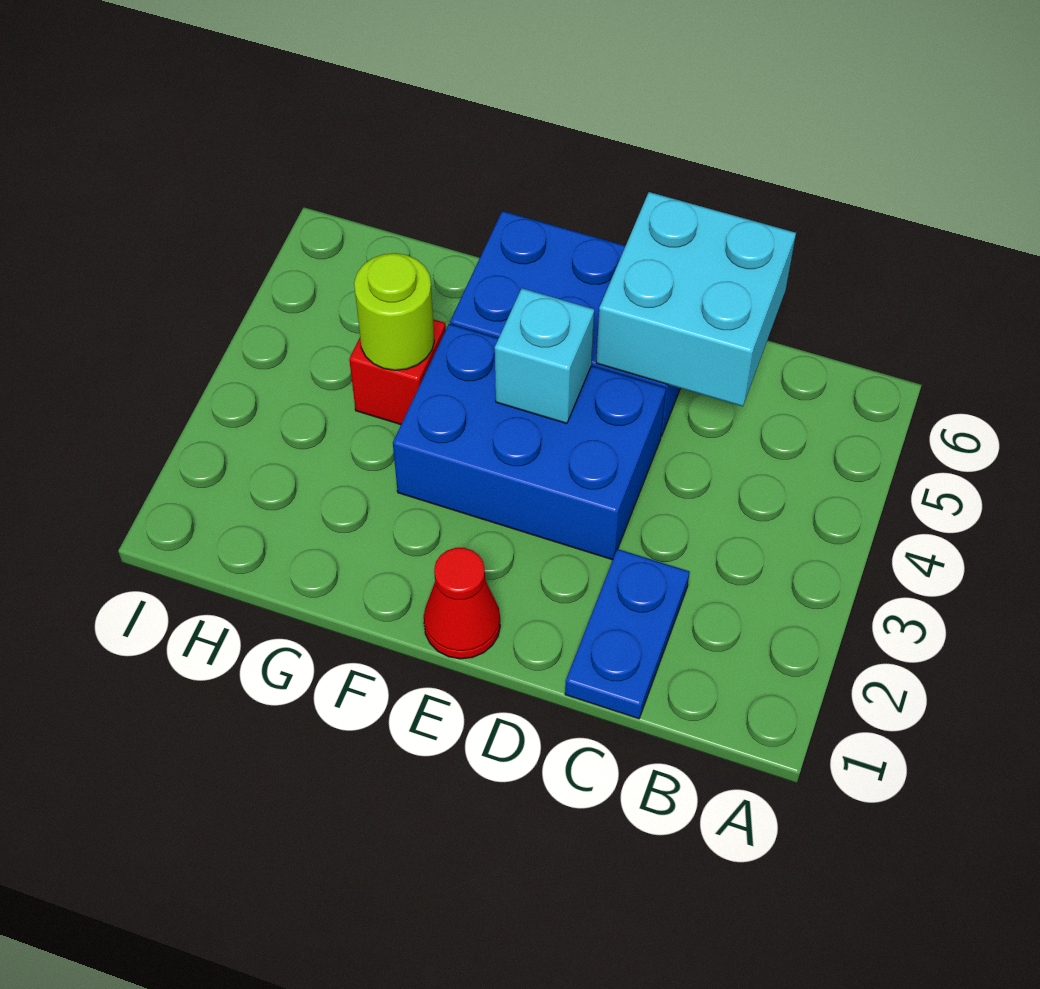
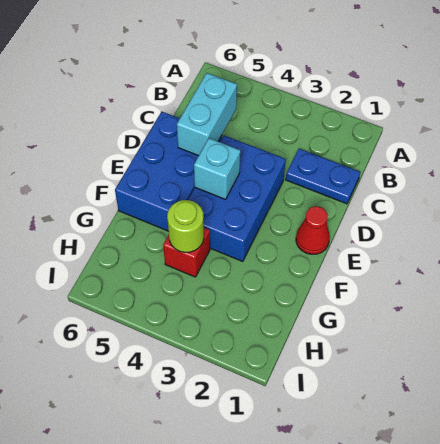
cyan 2x2 brick [596,192,796,406] -> cyan 1x2 brick [177,73,237,156]

